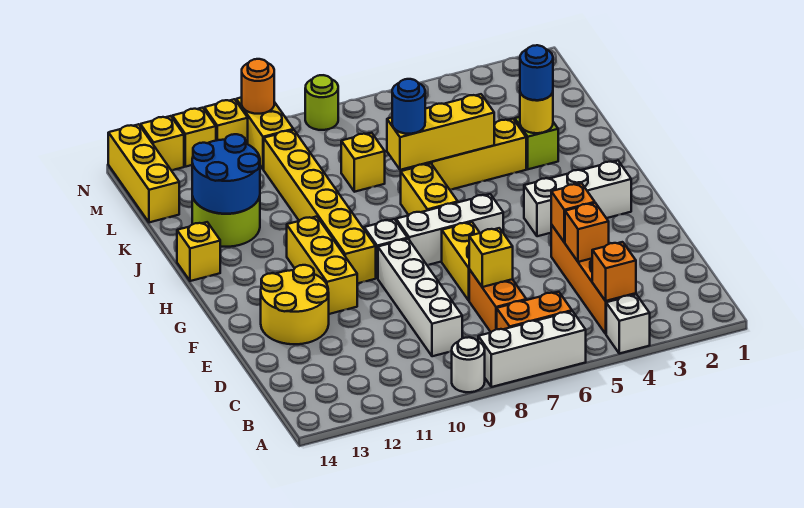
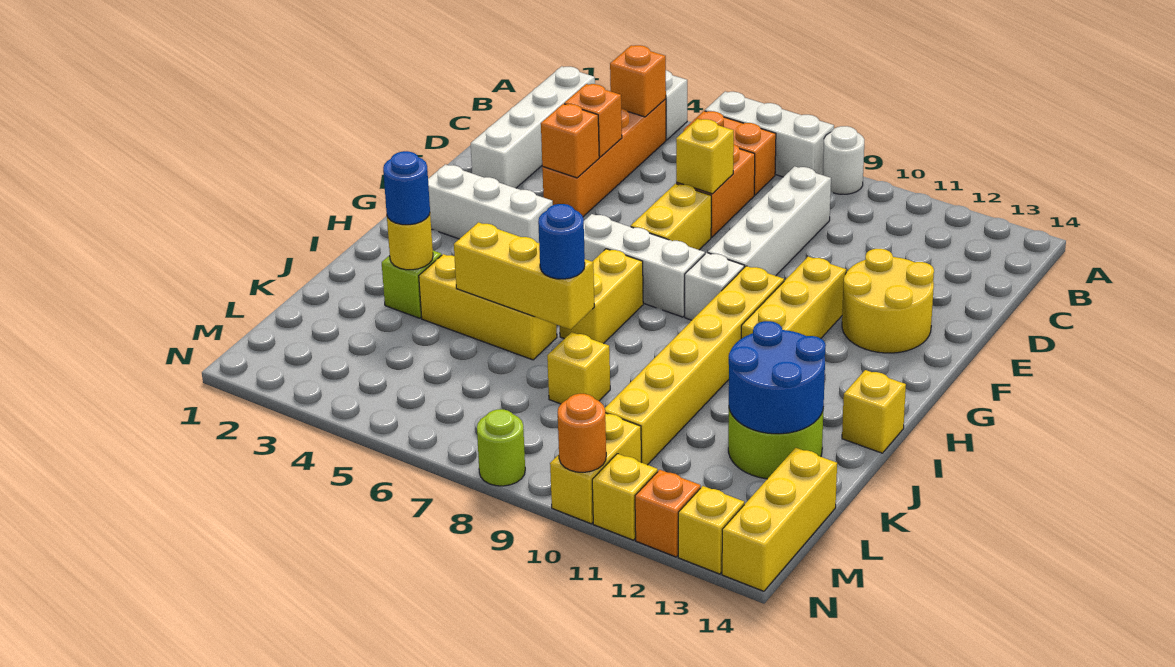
none -> white 1x4 brick [471,66,595,188]
yellow 1x1 brick [172,108,216,167] -> orange 1x1 brick [635,470,701,557]

